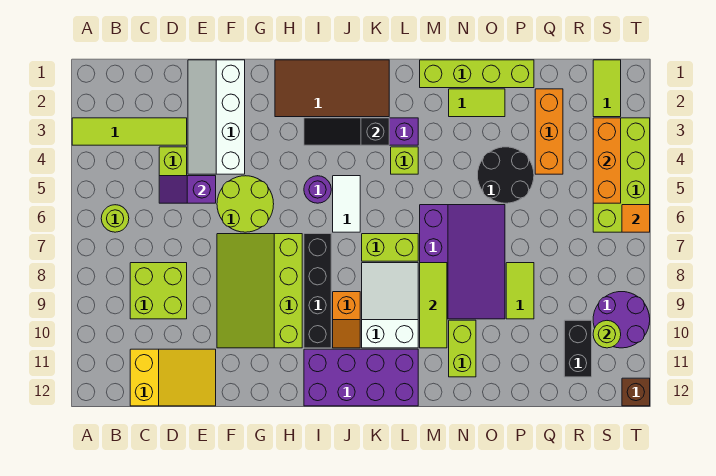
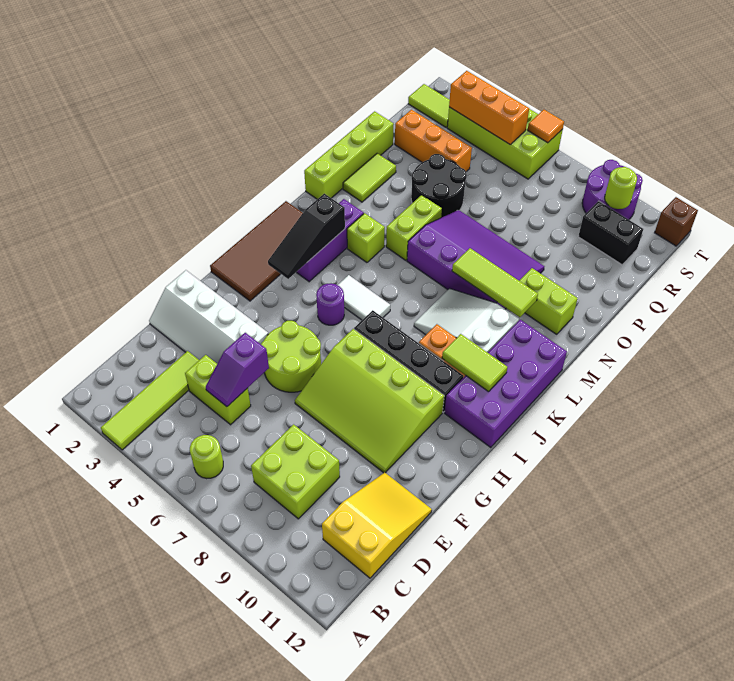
lime 1x2 brick [362,234,418,261] -> lime 1x2 brick moved to [386,195,442,260]
lime 1x2 tile [506,263,534,319] -> lime 1x2 tile moved to [442,334,507,392]

